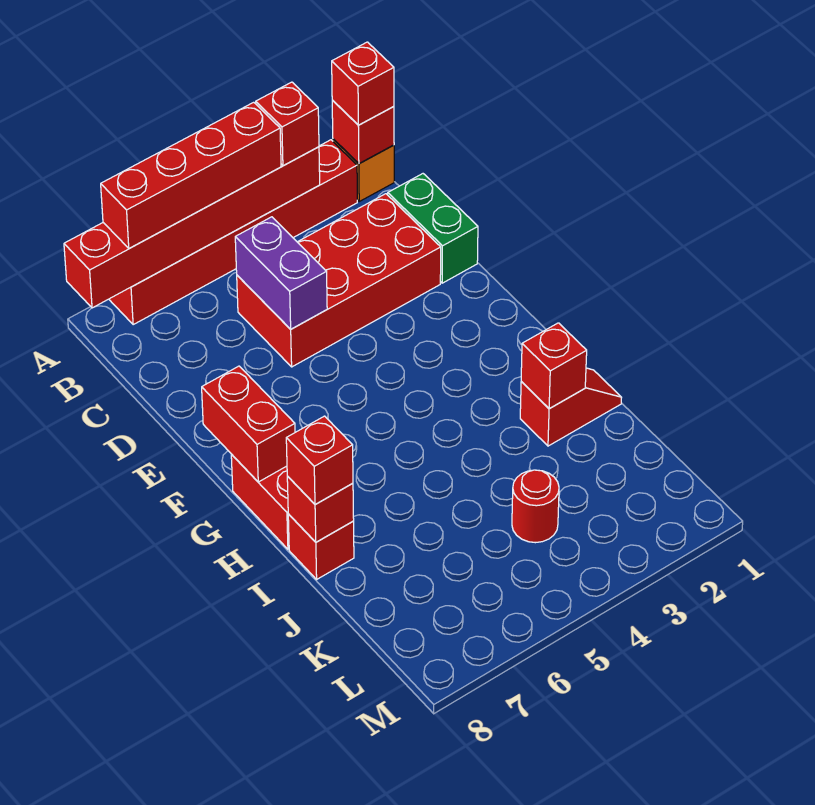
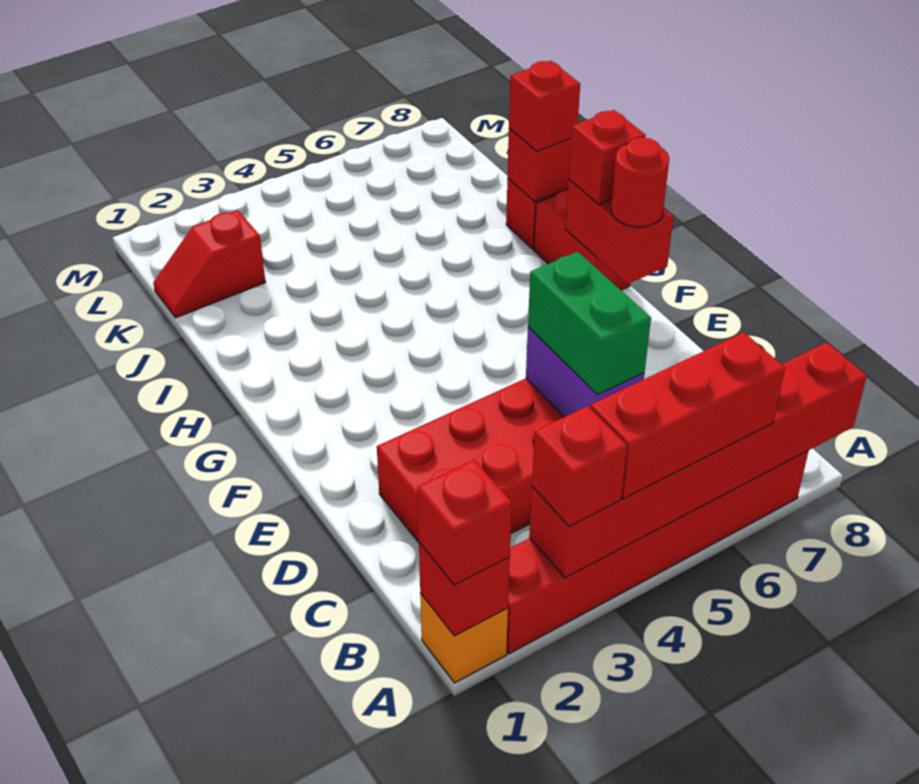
red 1x4 brick [101,102,281,248] -> red 1x3 brick [590,332,785,499]
green 1x2 brick [388,174,478,283] -> green 1x2 brick moved to [528,252,651,394]
red 1x2 slope [520,368,622,446] -> red 1x2 slope moved to [153,210,265,318]
red 1x1 brick [521,323,587,409] -> red 1x1 brick moved to [569,110,646,205]
red 1x1 round brick [512,470,559,543] -> red 1x1 round brick moved to [611,138,669,227]

